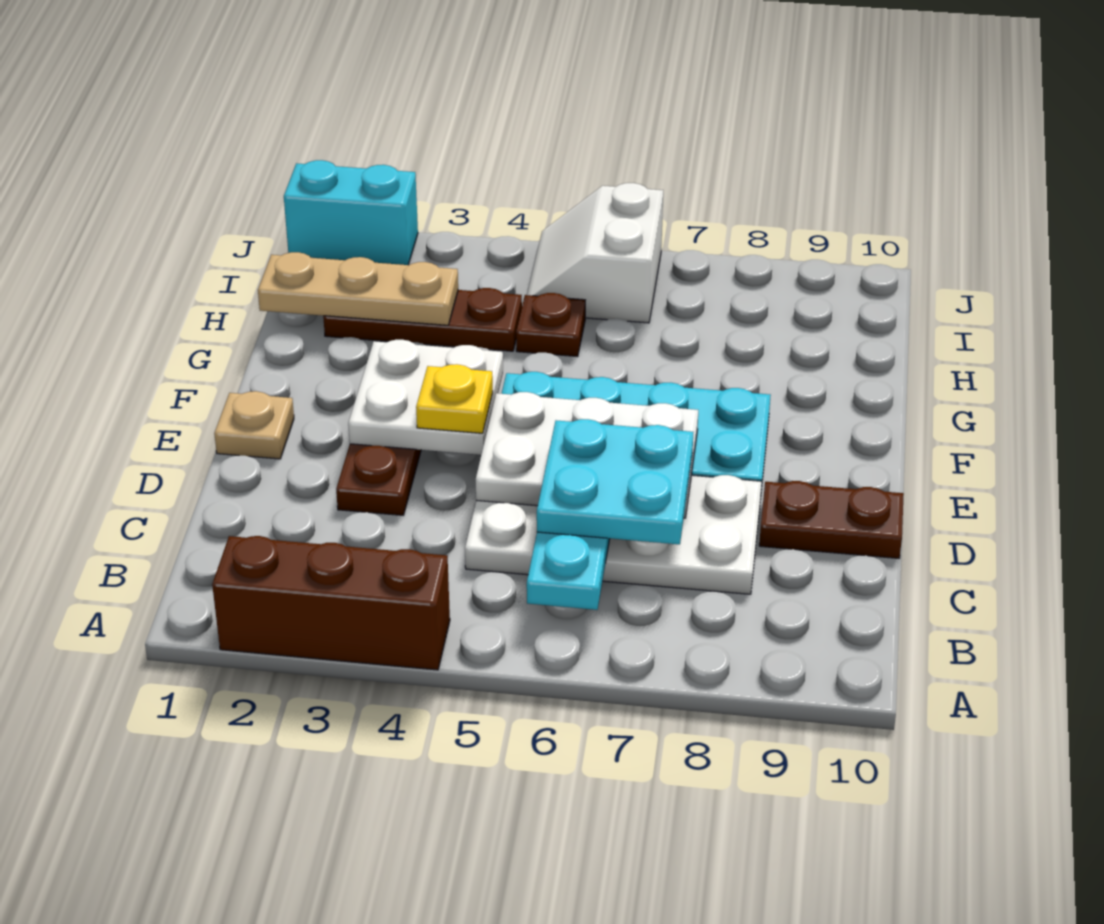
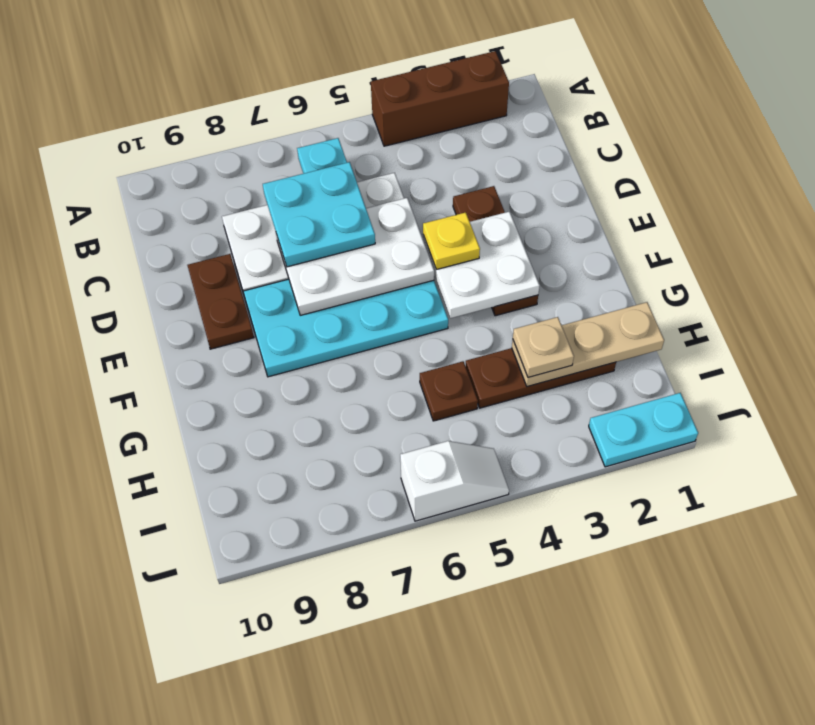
brown 1x2 plate [759,481,904,558] -> brown 1x2 plate turned to [187,254,254,349]
tan 1x1 plate [214,391,294,459] -> tan 1x1 plate moved to [513,317,574,377]
white 2x2 slope [527,183,663,323] -> white 1x2 slope [400,441,509,521]
cyan 1x2 brick [284,160,418,265] -> cyan 1x2 plate [589,393,698,467]

